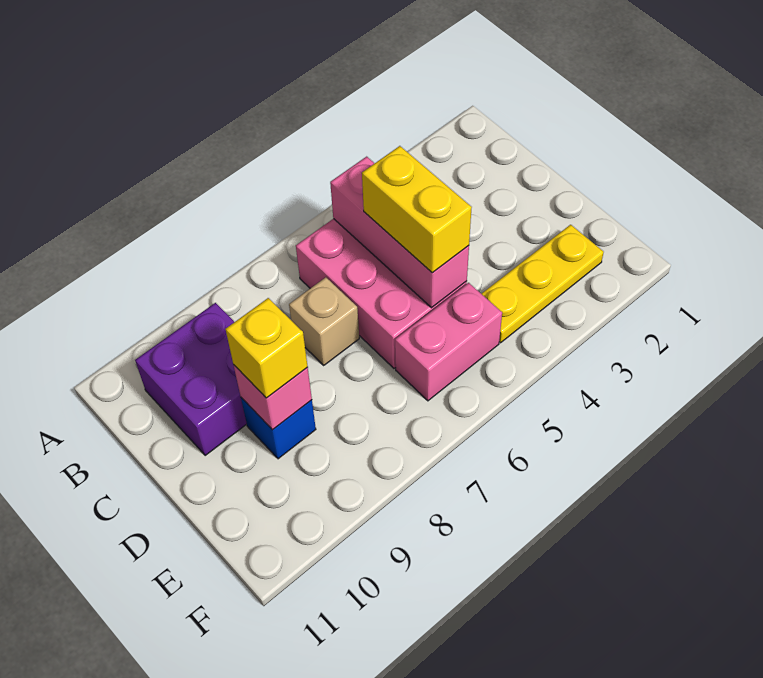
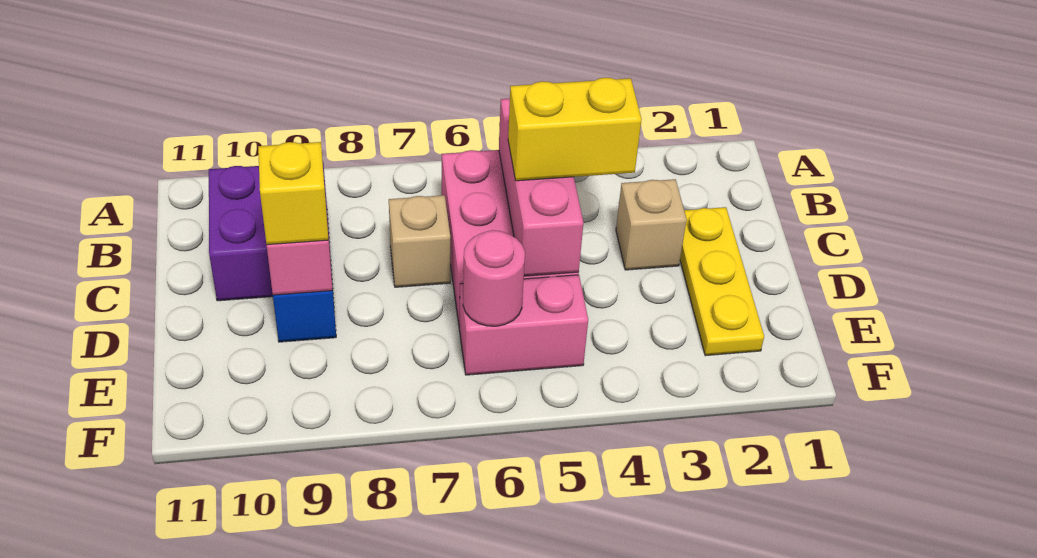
none -> tan 1x1 brick [616,179,687,270]
yellow 1x2 brick [362,146,472,273] -> yellow 1x2 brick turned to [508,78,642,181]
yellow 1x3 plate [482,225,604,343] -> yellow 1x3 plate turned to [680,207,764,356]
none -> pink 1x1 round brick [463,230,525,326]

